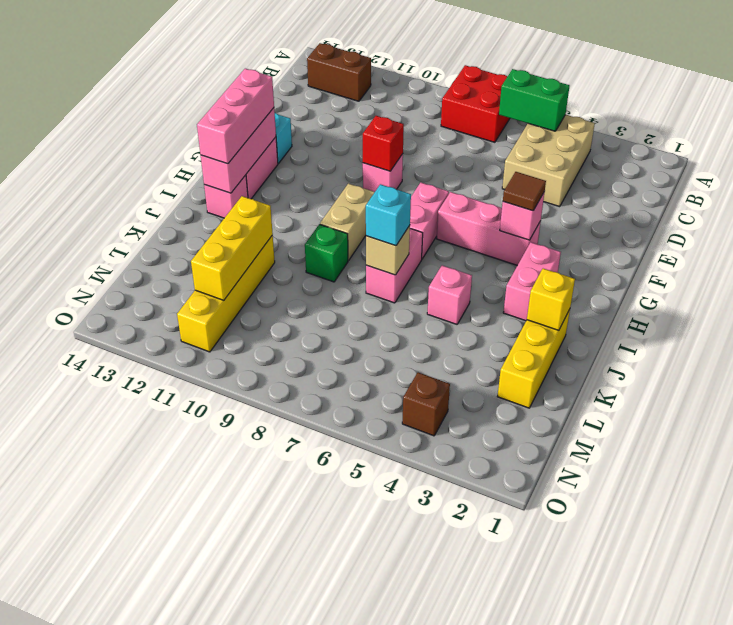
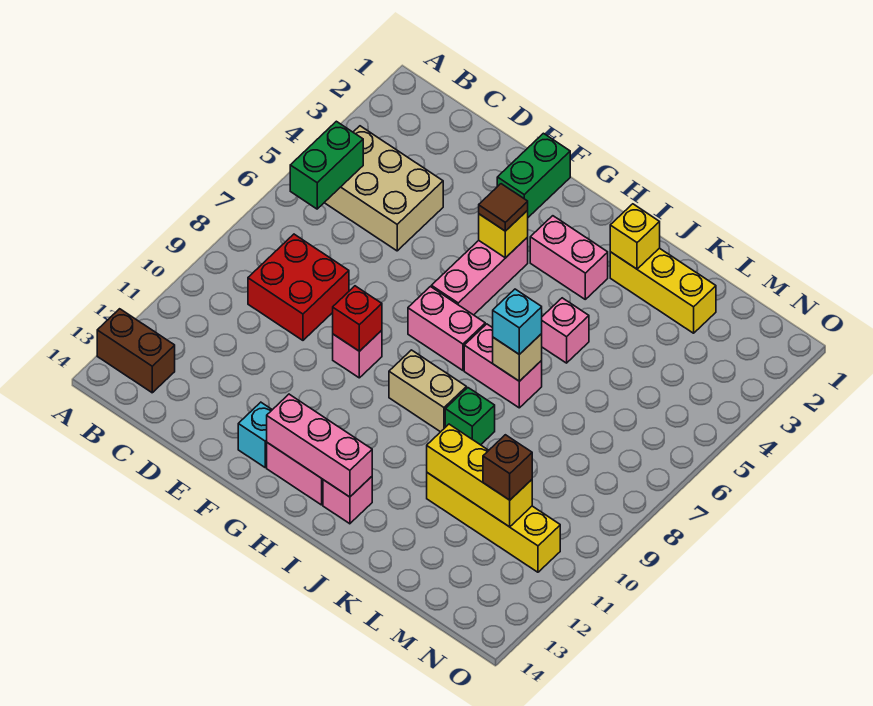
red 2x2 brick [441,65,510,142] -> red 2x2 brick moved to [248,234,349,340]
brown 1x2 brick [307,43,371,101] -> brown 1x2 brick turned to [97,309,175,393]
none -> green 1x2 brick [497,133,570,217]
pink 1x1 brick [500,193,544,240] -> yellow 1x1 brick [479,210,528,258]
pink 1x3 brick [197,69,274,164] -> none
brown 1x1 brick [402,372,450,436] -> brown 1x1 brick moved to [483,435,532,500]

